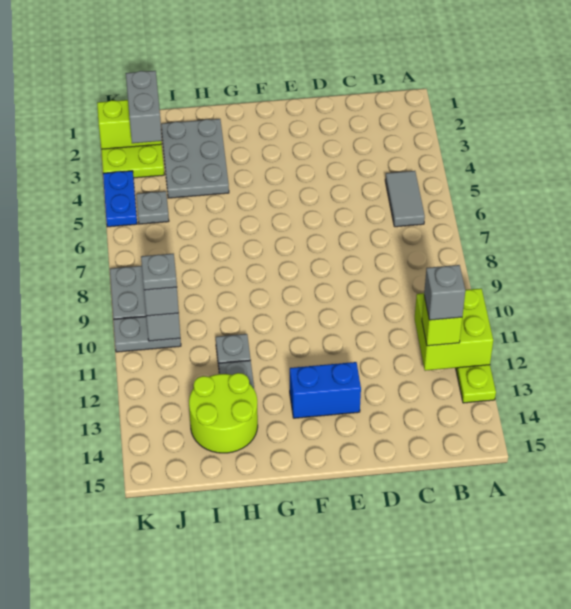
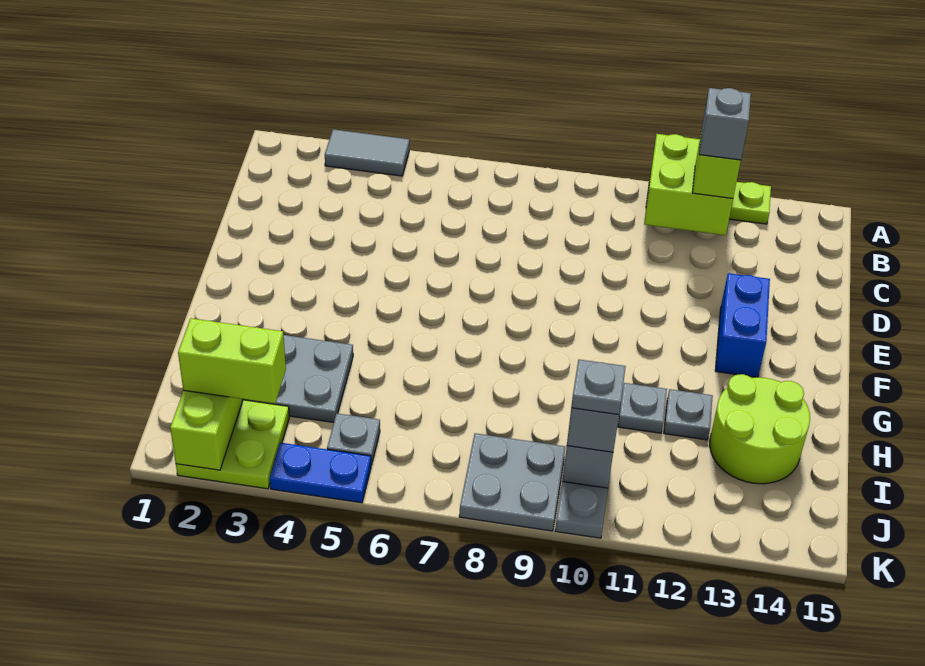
grey 1x2 tile [385,171,425,227] -> grey 1x2 tile moved to [325,129,409,176]
grey 1x2 brick [126,71,162,143] -> lime 1x2 brick [178,318,286,404]

